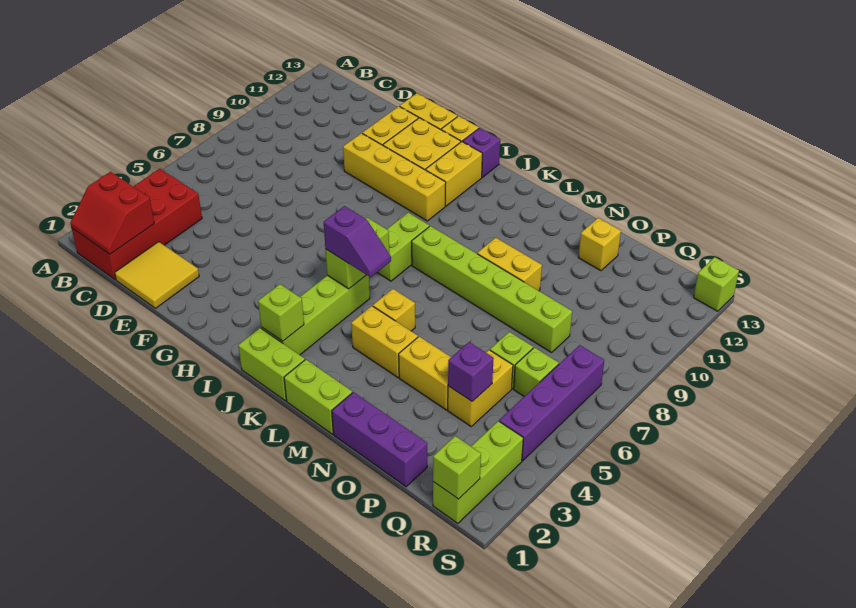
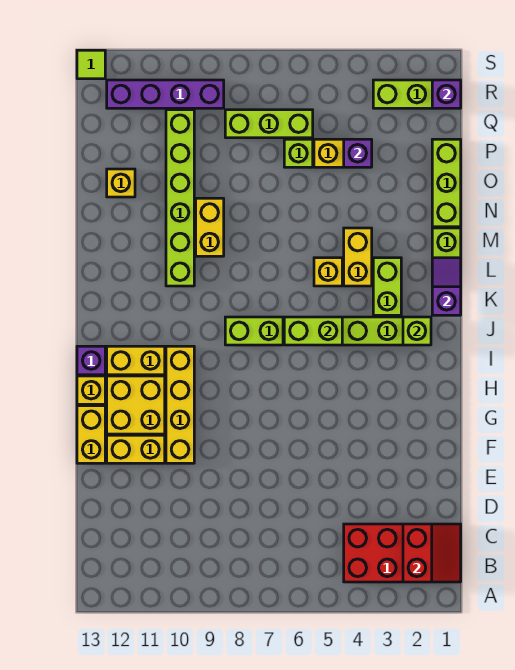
yellow 2x2 tile [115,242,199,308] -> none
lime 1x2 brick [238,328,305,401] -> lime 1x2 brick moved to [373,258,401,315]
purple 1x2 slope [324,206,391,277] -> purple 1x2 slope moved to [432,258,461,315]
lime 1x6 brick [412,226,572,353] -> lime 1x6 brick moved to [166,110,194,286]
purple 1x3 brick [332,392,427,487] -> lime 1x3 brick [432,139,461,227]
yellow 1x2 brick [399,337,451,410] -> none
lime 1x1 brick [514,348,559,396] -> lime 1x3 brick [225,110,313,138]
lime 1x1 brick [433,436,481,499] -> purple 1x1 brick [432,80,461,108]
purple 1x4 brick [499,345,604,461] -> purple 1x4 brick moved to [107,80,224,108]
lime 1x1 brick [694,257,739,311] -> lime 1x1 tile [77,50,105,79]

